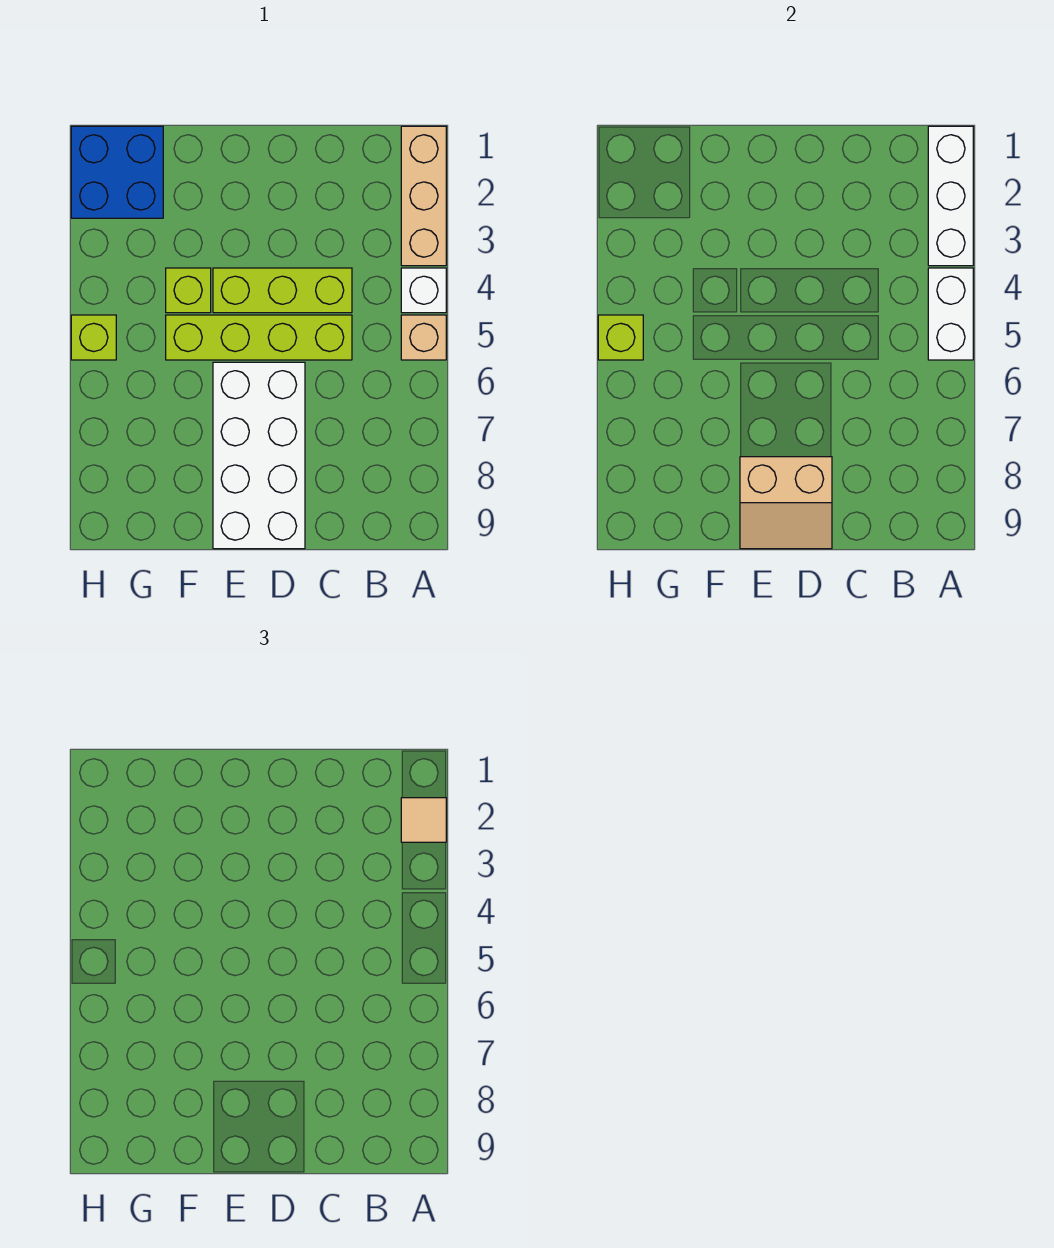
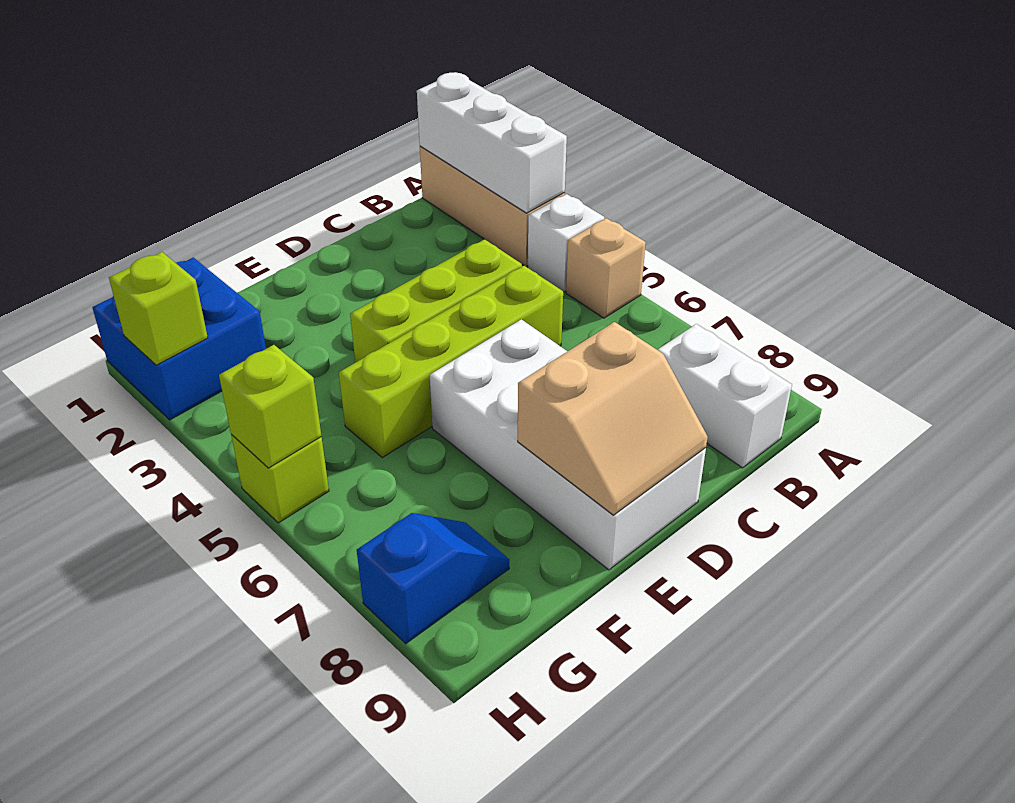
tan 1x1 tile [401,798,446,842] -> none
white 1x2 brick [928,268,973,360] -> white 1x2 brick moved to [658,324,792,468]
lime 1x1 brick [166,268,211,313] -> lime 1x1 brick moved to [109,252,208,365]
none -> blue 1x2 slope [357,513,509,644]

